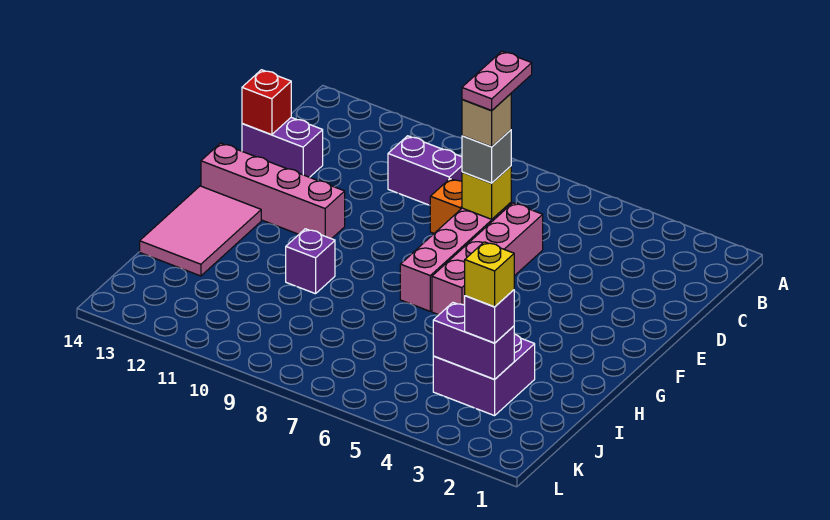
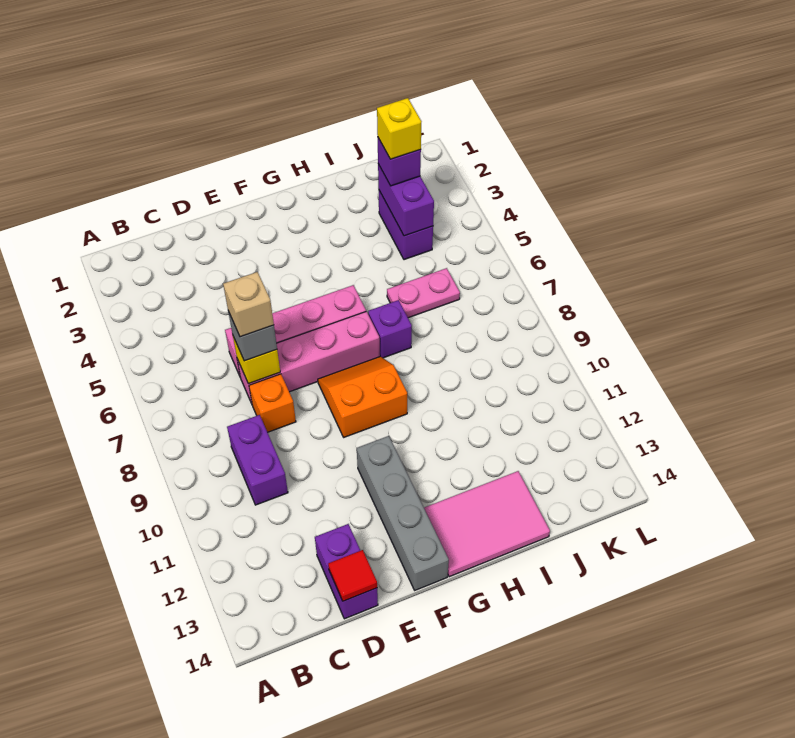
pink 1x2 plate [462,51,532,111] -> pink 1x2 plate moved to [387,268,460,318]
red 1x1 brick [242,70,291,135] -> red 1x1 tile [328,550,377,601]
none -> orange 2x2 slope [318,356,407,437]
pink 1x4 brick [201,143,345,239] -> grey 1x4 brick [357,436,449,590]
purple 1x1 brick [286,229,335,294] -> purple 1x1 brick moved to [368,300,412,358]
purple 2x2 brick [433,334,535,416] -> purple 1x2 brick [379,191,433,260]

